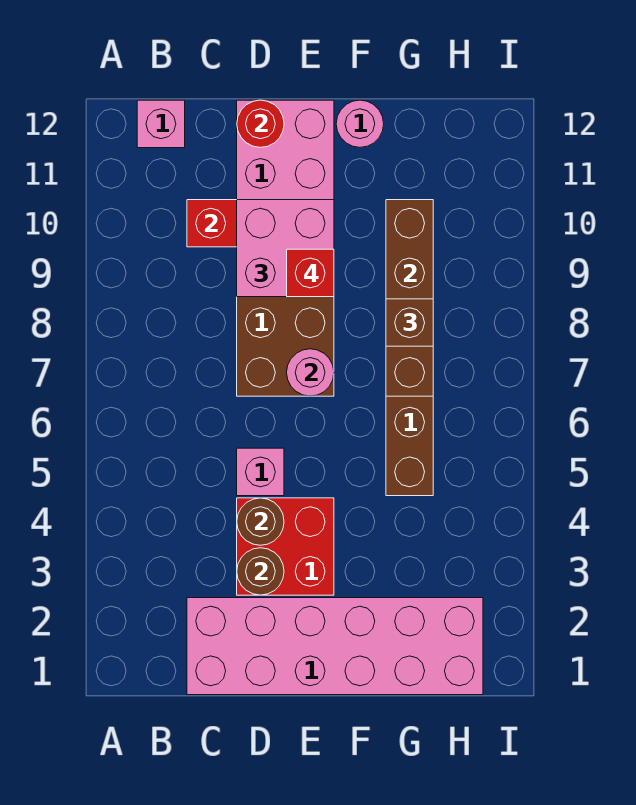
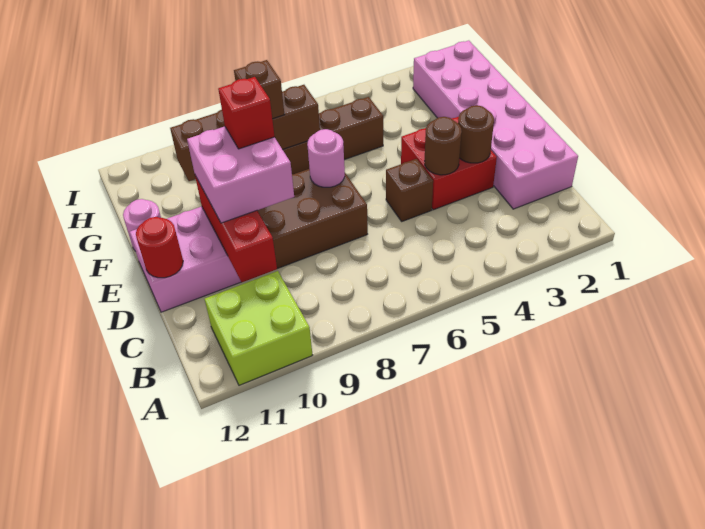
none -> lime 2x2 brick [205,271,312,385]
pink 1x1 brick [137,100,185,148] -> none
pink 1x1 brick [237,448,284,496] -> brown 1x1 brick [386,159,433,221]

